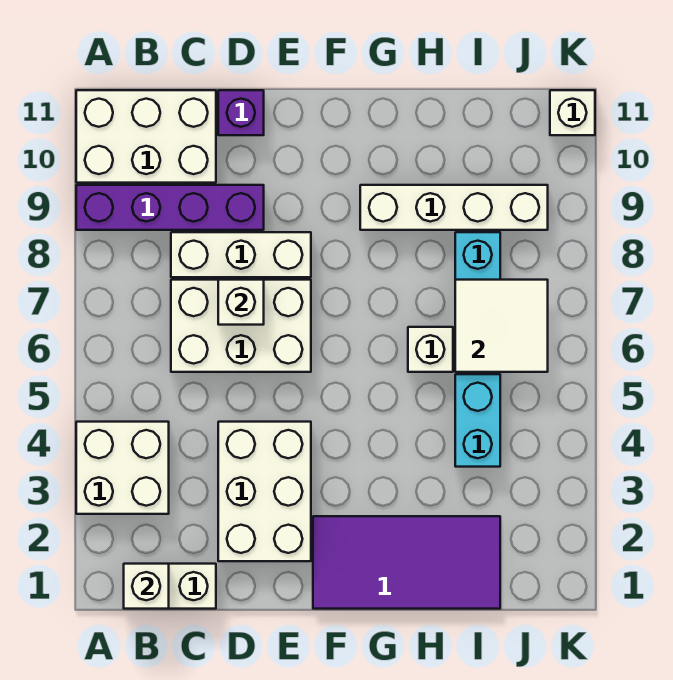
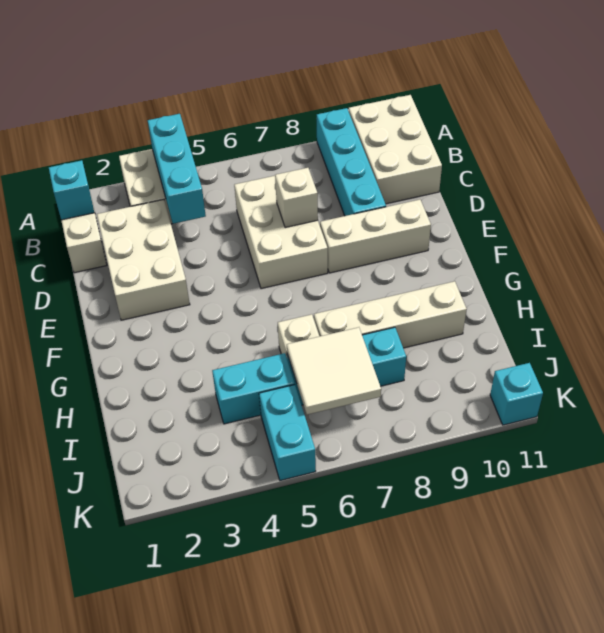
none -> cyan 1x3 brick [148,114,206,224]
purple 1x4 brick [76,185,264,230] -> cyan 1x4 brick [317,108,386,216]
white 1x1 brick [124,564,169,609] -> cyan 1x1 brick [49,160,94,220]
white 1x3 brick [171,232,311,277] -> white 1x3 brick turned to [320,200,431,273]
white 2x3 brick [218,422,311,561] -> white 2x3 brick turned to [97,200,190,320]
purple 1x1 brick [218,90,264,135] -> none
purple 2x4 tile [313,516,500,609] -> none
white 1x4 brick [360,185,548,230] -> white 1x4 brick turned to [314,281,467,348]
none -> cyan 1x2 brick [259,385,316,481]
white 1x1 brick [550,90,595,135] -> cyan 1x1 brick [490,363,543,425]

